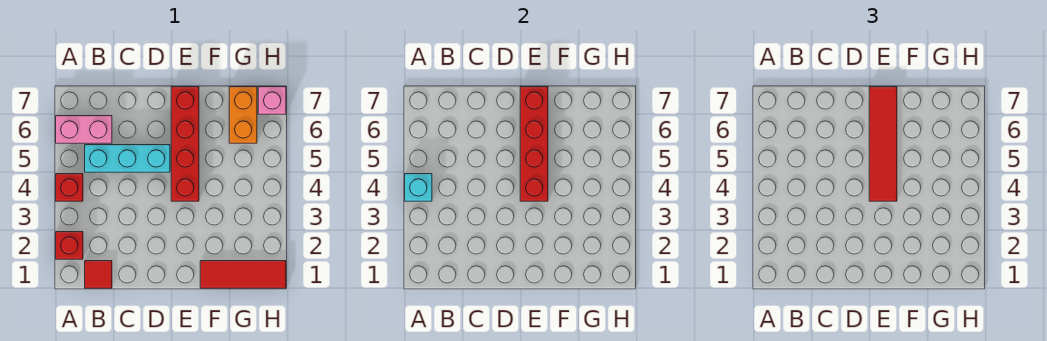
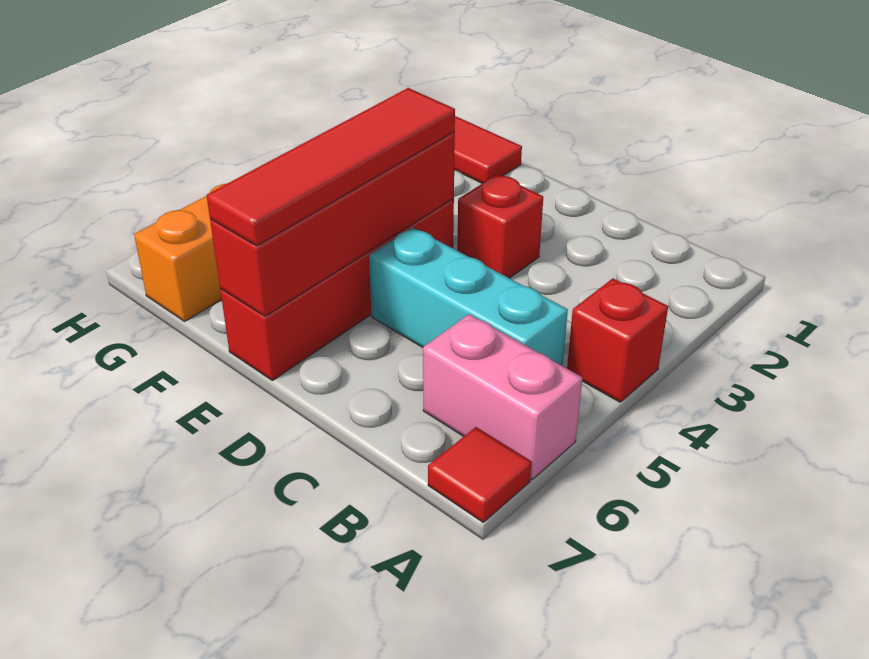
red 1x1 brick [56,232,83,259] -> red 1x1 brick moved to [457,175,543,278]
cyan 1x1 brick [405,174,432,201] -> none
red 1x1 tile [85,261,112,288] -> red 1x1 tile moved to [428,427,531,522]
pink 1x1 brick [258,87,286,114] -> none

